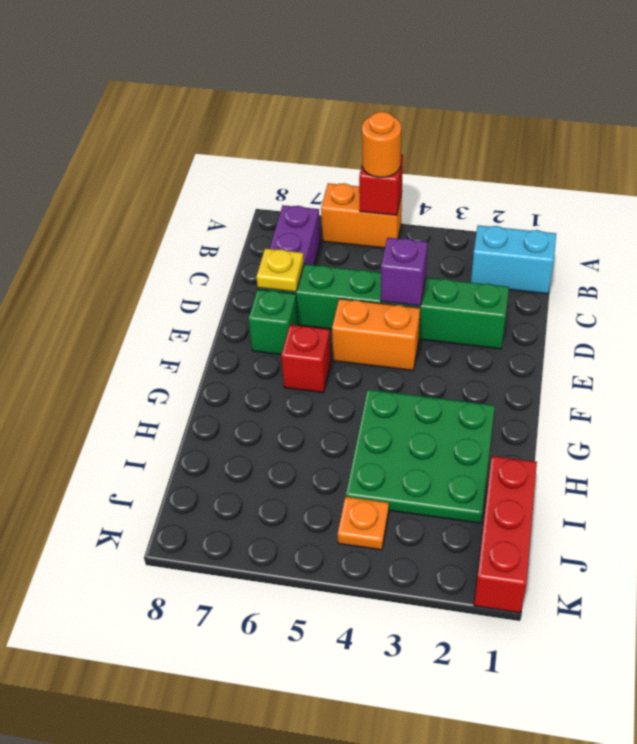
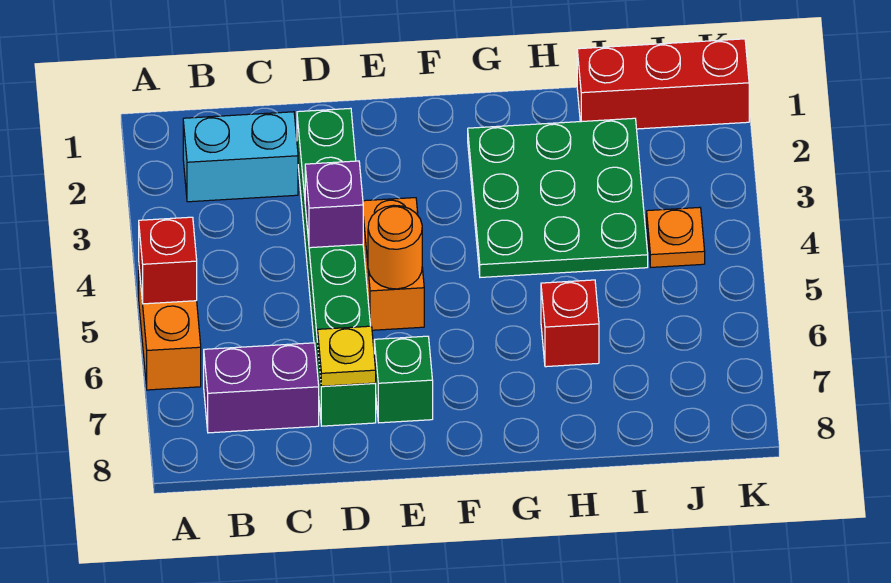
orange 1x1 round brick [362,112,401,177] -> orange 1x1 round brick moved to [368,205,422,289]
cyan 1x2 brick [471,225,556,294] -> cyan 1x2 brick turned to [183,112,298,202]
red 1x1 brick [281,325,331,393] -> red 1x1 brick moved to [541,280,599,367]

